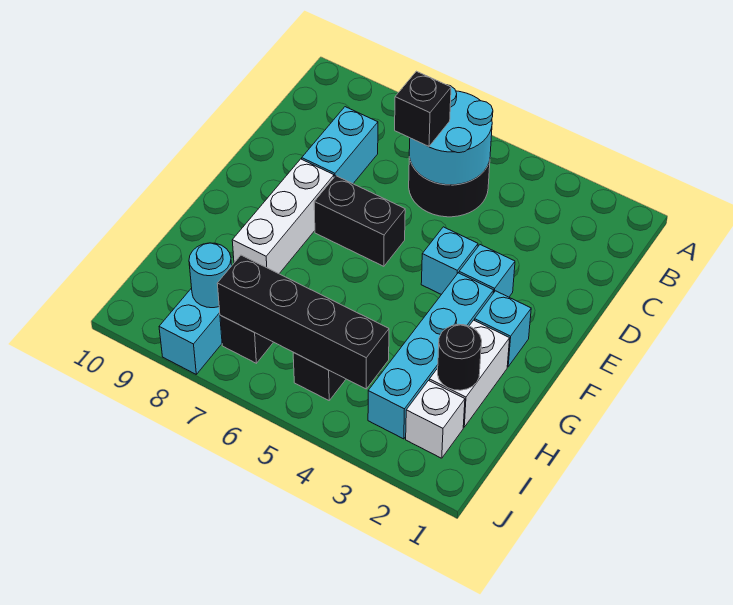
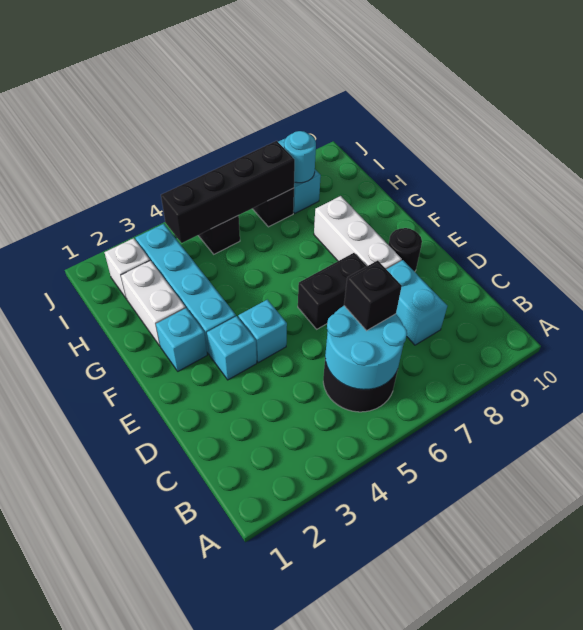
black 1x1 round brick [438,324,482,390] -> black 1x1 round brick moved to [389,228,422,272]

